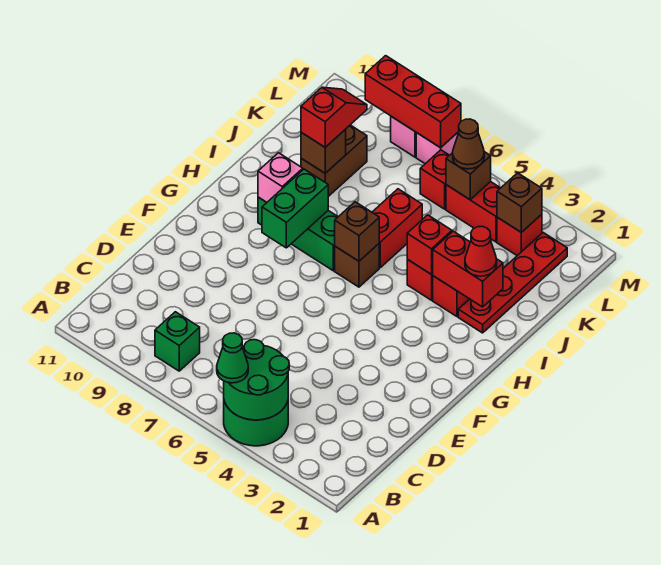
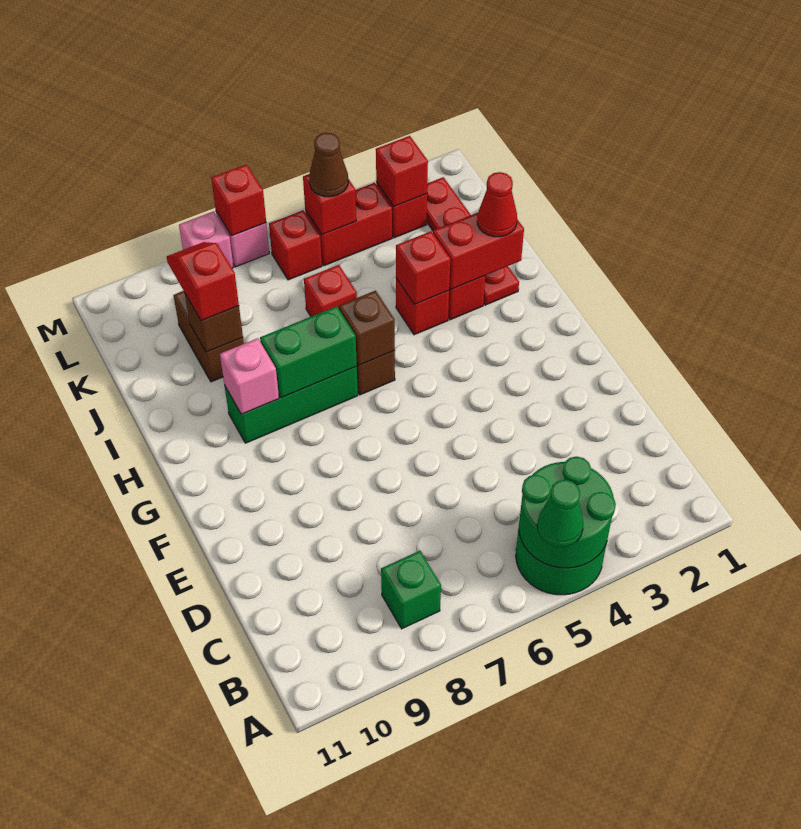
green 1x2 brick [262,169,328,248] -> green 1x2 brick turned to [260,306,357,398]
red 1x2 brick [372,189,422,268] -> red 1x1 brick [304,265,357,316]
brown 1x1 brick [497,173,542,232] -> red 1x1 brick [376,136,428,206]
brown 1x1 brick [446,152,491,199] -> red 1x1 brick [303,174,356,235]
red 1x3 brick [365,56,461,148] -> red 1x1 brick [211,164,266,236]

